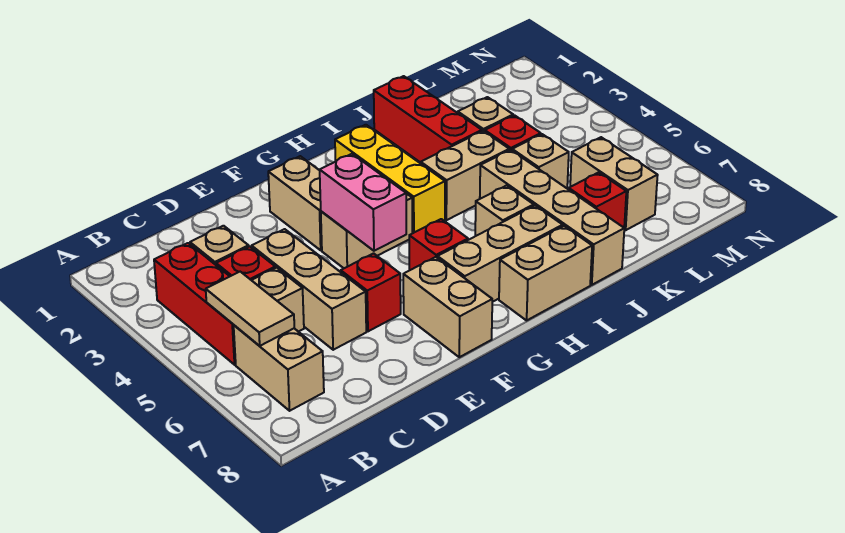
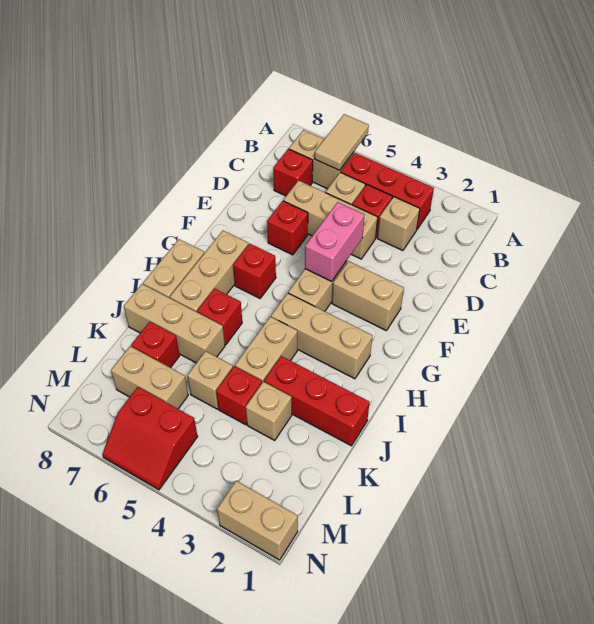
tan 1x2 tile [206,272,294,346] -> tan 1x2 tile turned to [315,114,369,170]
none -> red 1x1 brick [273,149,313,196]
pink 1x2 brick [320,154,406,251] -> pink 1x2 brick turned to [305,202,365,281]
tan 1x2 brick [403,257,492,357] -> tan 1x2 brick moved to [217,481,298,560]
yellow 1x3 brick [335,125,445,233] -> tan 1x3 brick [271,293,372,379]
tan 1x1 brick [475,185,534,236] -> red 1x1 brick [197,288,242,345]
tan 1x4 brick [480,150,624,285] -> tan 1x3 brick [124,284,225,363]
none -> red 2x2 slope [102,387,198,490]

